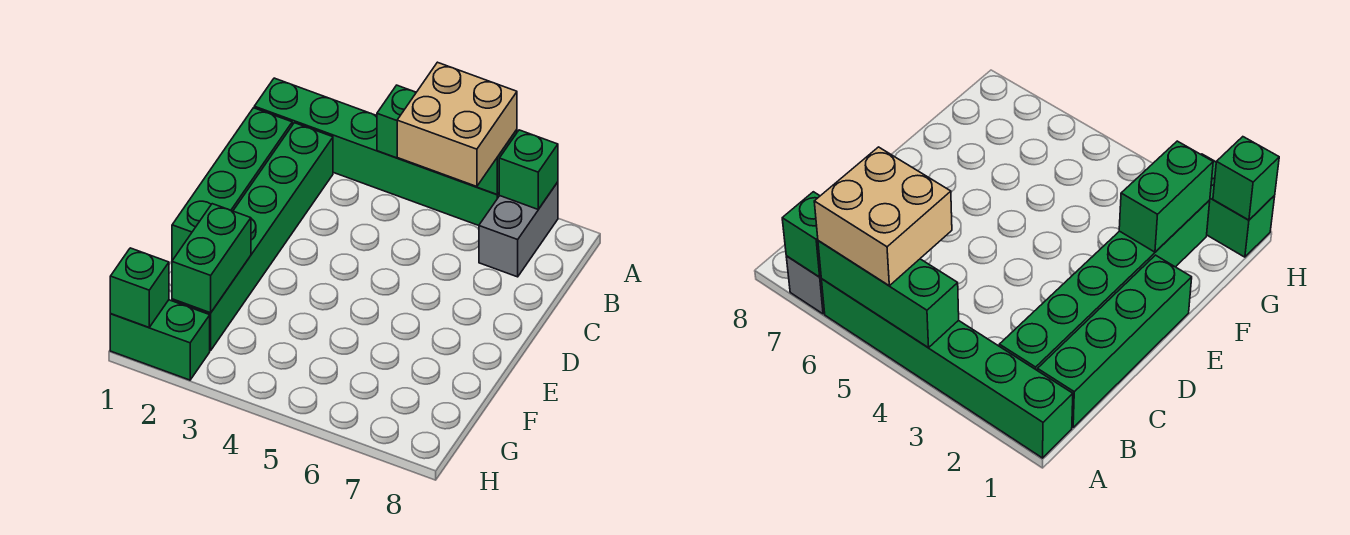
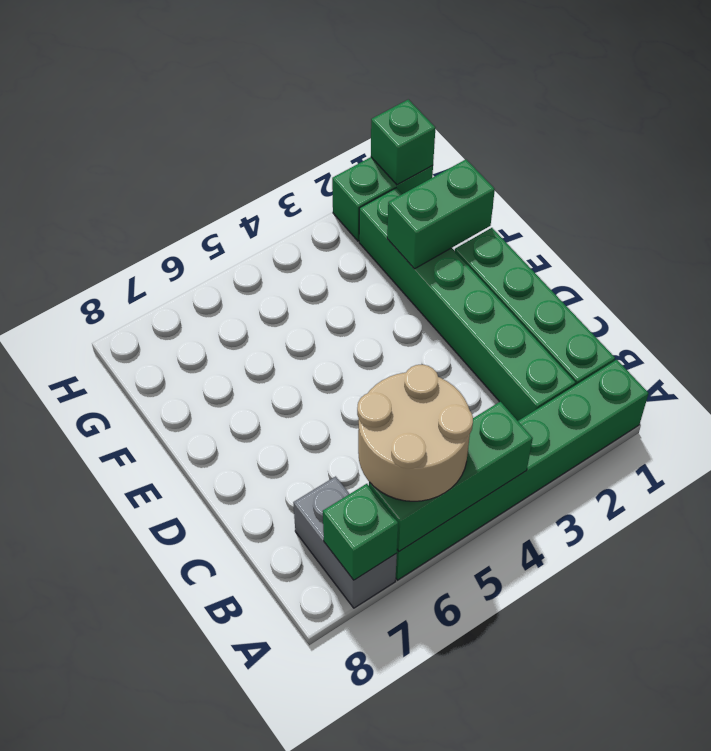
tan 2x2 brick [397,62,517,187] -> tan 2x2 round brick [357,365,473,501]
green 1x2 brick [172,204,251,313] -> green 1x2 brick turned to [387,160,495,269]

